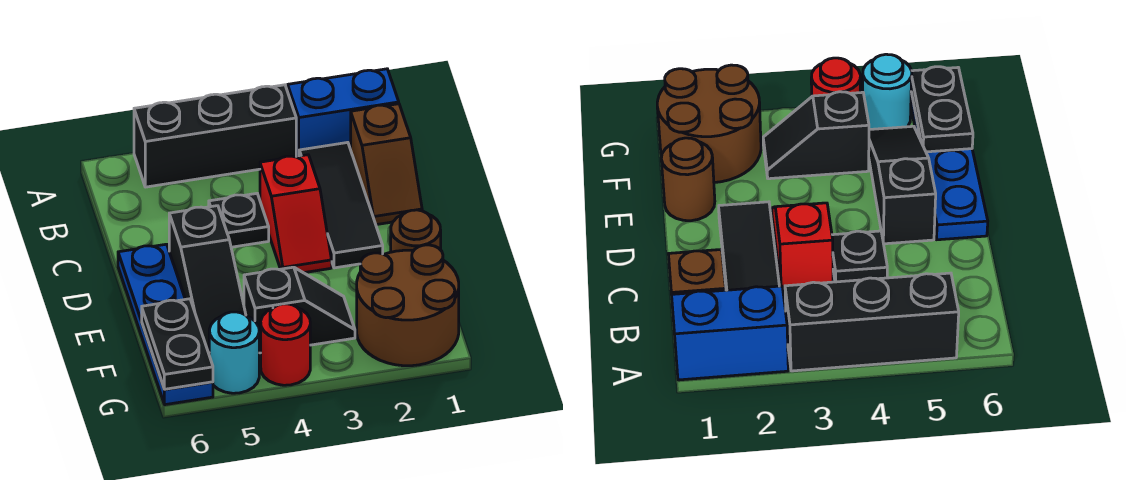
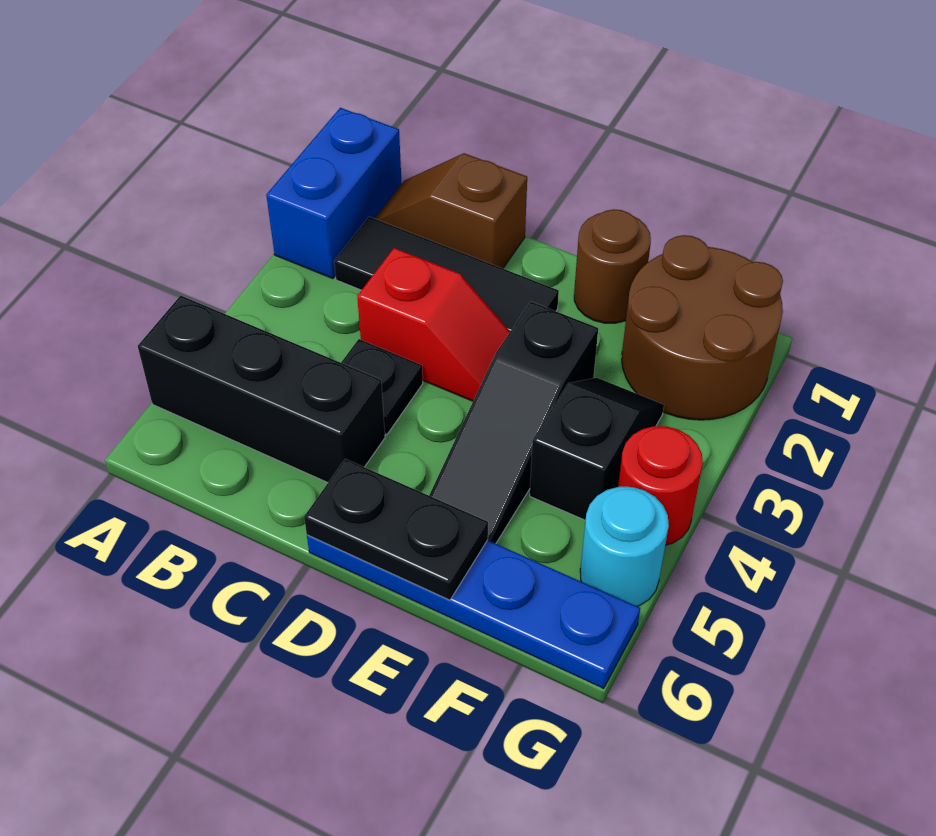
black 1x3 brick [134,85,296,187] -> black 1x3 brick turned to [138,295,385,483]
brown 1x2 slope [351,104,422,225] -> brown 1x2 slope turned to [375,153,527,268]
black 1x3 slope [169,206,246,353] -> black 1x3 slope turned to [429,302,598,544]
black 1x2 plate [142,299,213,389] -> black 1x2 plate moved to [304,459,488,600]

